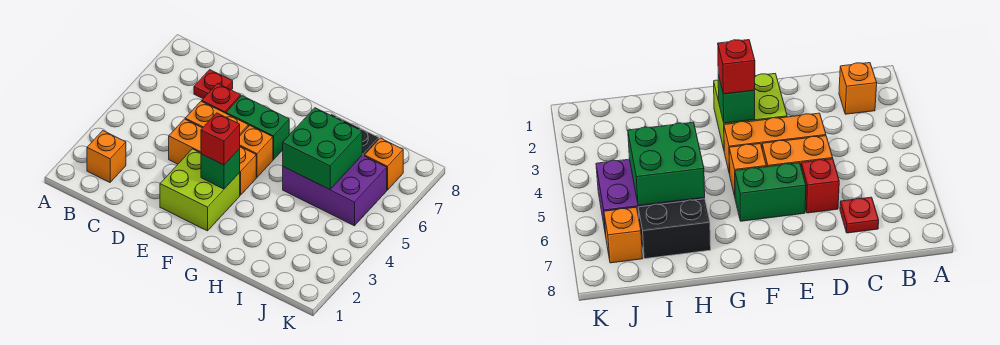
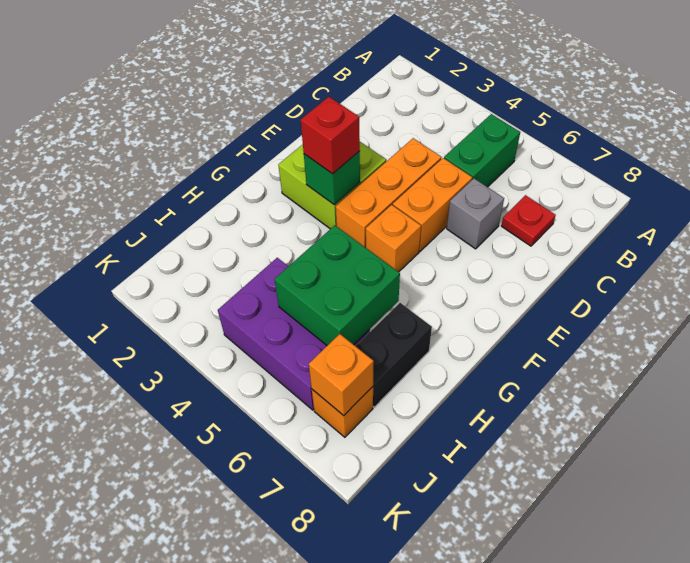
orange 1x1 brick [87,131,126,182] -> orange 1x1 brick moved to [309,334,374,416]
red 1x1 brick [202,83,241,113] -> grey 1x1 brick [447,179,504,249]
green 1x2 brick [226,96,289,160] -> green 1x2 brick moved to [444,114,520,187]
purple 2x3 brick [283,155,387,226] -> purple 2x3 brick turned to [218,258,370,410]

